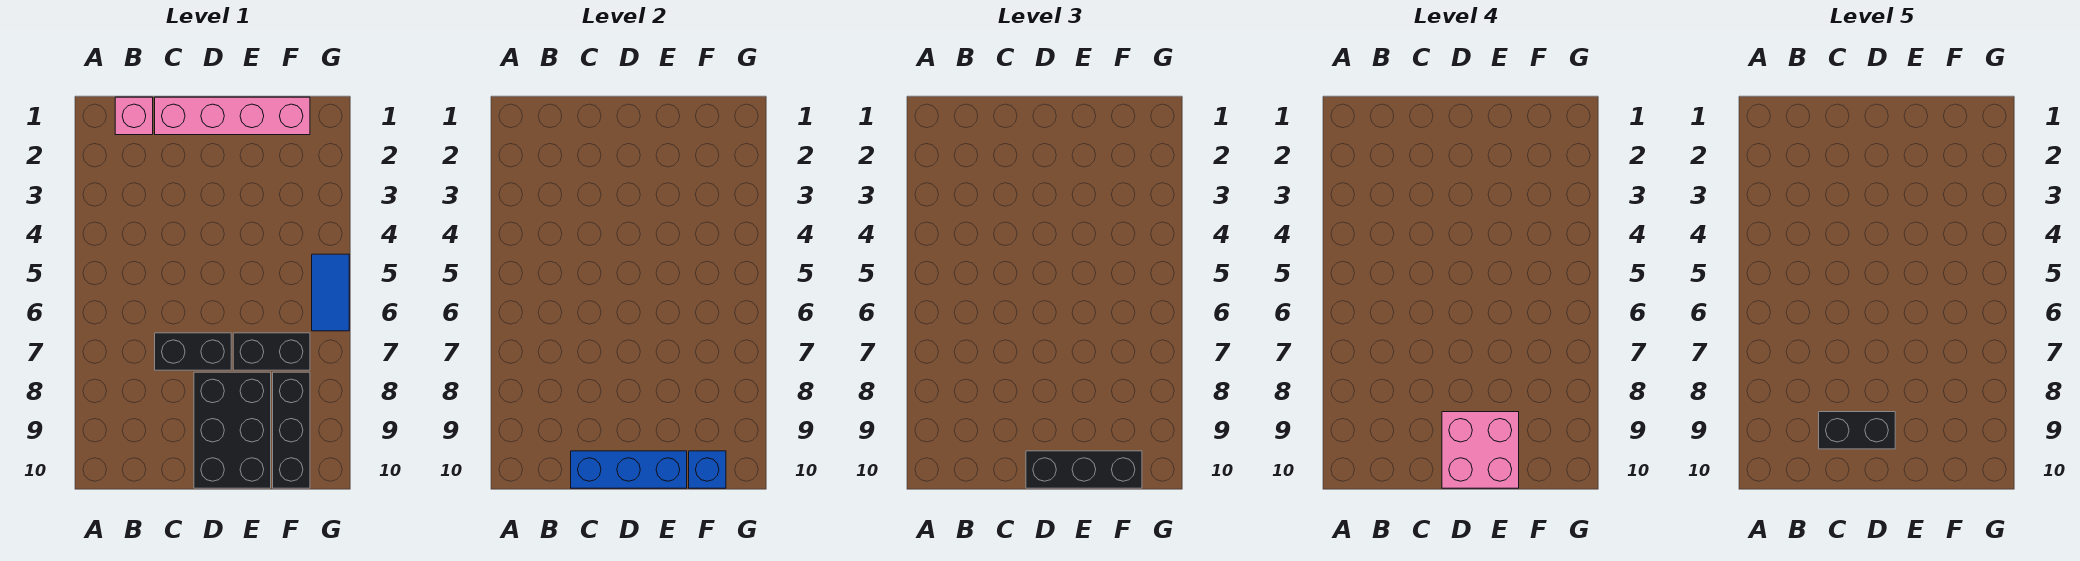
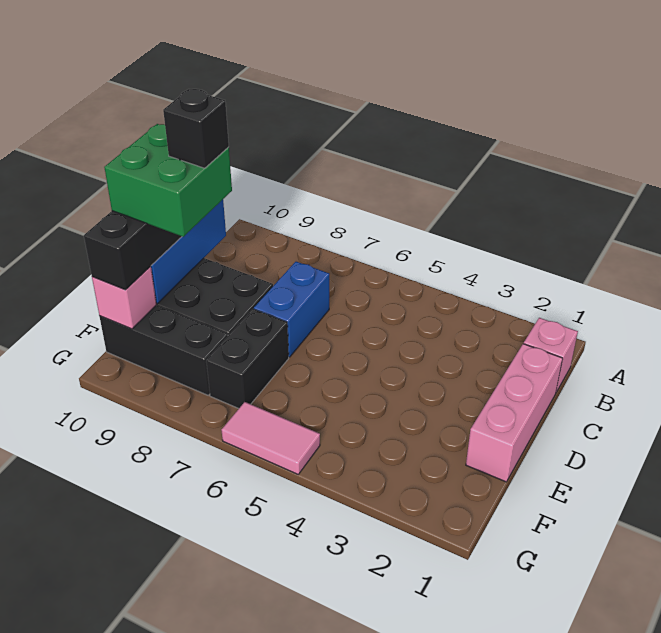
pink 1x4 brick [155,97,310,135] -> pink 1x3 brick [466,344,563,482]
black 1x2 brick [155,333,231,370] -> blue 1x2 brick [254,262,329,357]
black 1x2 brick [1819,412,1895,449] -> black 1x1 brick [163,89,229,168]
pink 2x2 brick [1442,412,1519,488] -> green 2x2 brick [104,124,232,237]
blue 1x1 brick [689,451,726,488] -> pink 1x1 brick [92,266,157,329]
blue 1x2 tile [312,254,349,331] -> pink 1x2 tile [222,402,320,474]

